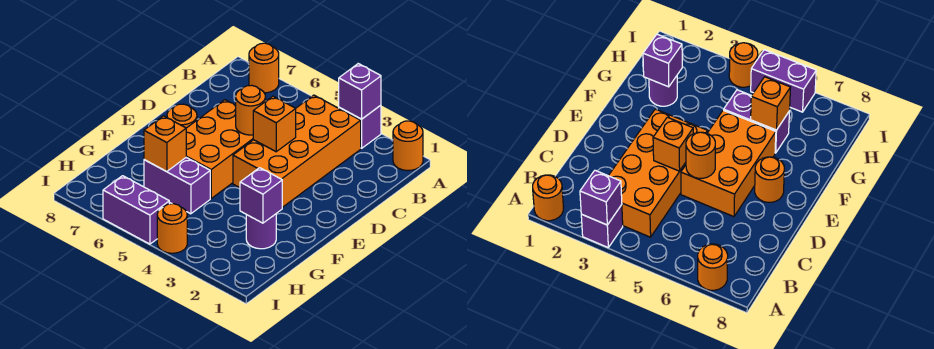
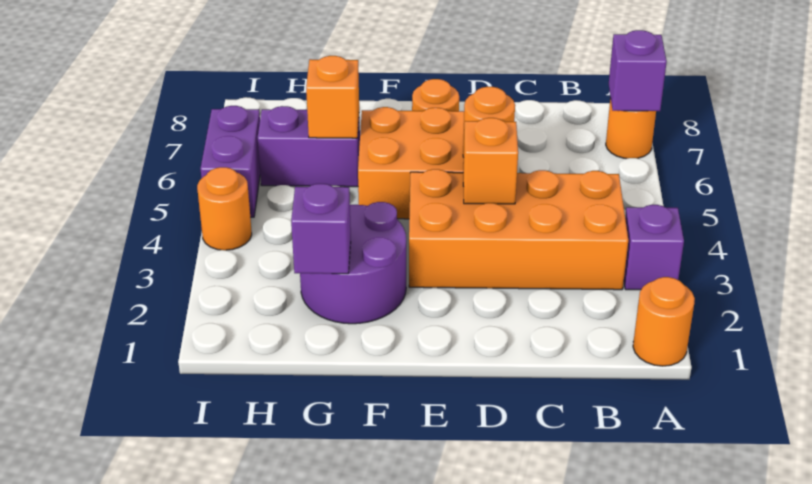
purple 1x1 brick [339,64,381,119] -> purple 1x1 brick moved to [609,30,667,111]
purple 1x1 round brick [246,214,276,249] -> purple 2x2 round brick [300,202,406,324]
purple 1x2 brick [144,158,210,214] -> purple 1x2 brick turned to [258,106,360,187]

